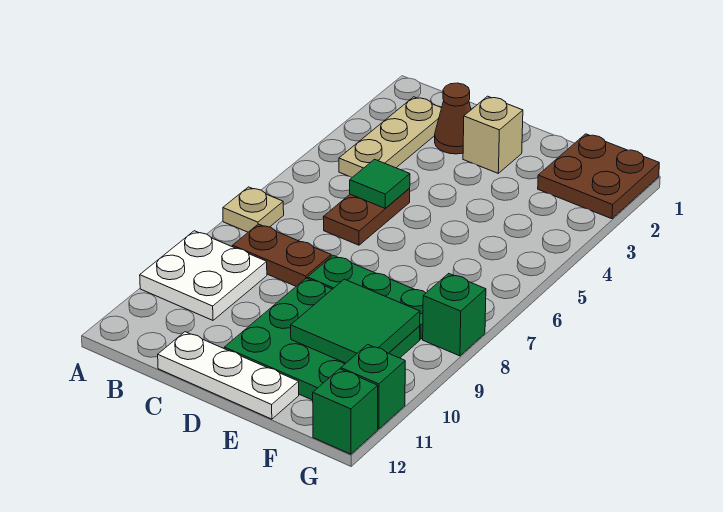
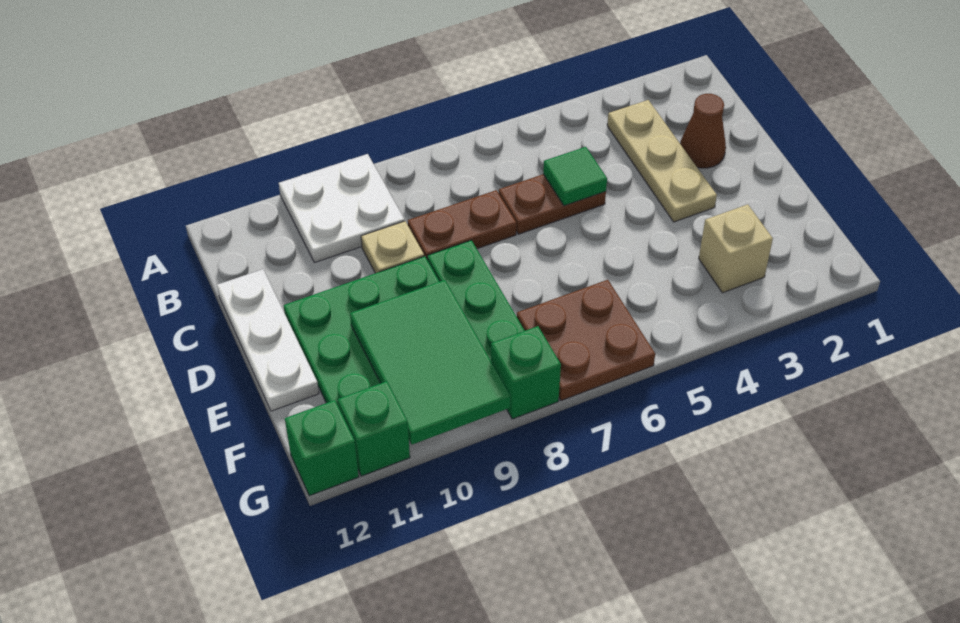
tan 1x1 plate [223,187,284,232] -> tan 1x1 plate moved to [361,221,424,273]
tan 1x3 plate [339,97,441,177] -> tan 1x3 plate turned to [607,100,717,222]
brown 1x2 plate [232,224,331,286] -> brown 1x2 plate turned to [408,190,516,260]
tan 1x1 brick [463,96,523,173] -> tan 1x1 brick moved to [699,204,773,293]
green 2x2 tile [291,279,420,363] -> green 2x3 tile [350,280,510,445]
brown 2x2 plate [538,134,659,219] -> brown 2x2 plate moved to [517,280,655,401]

